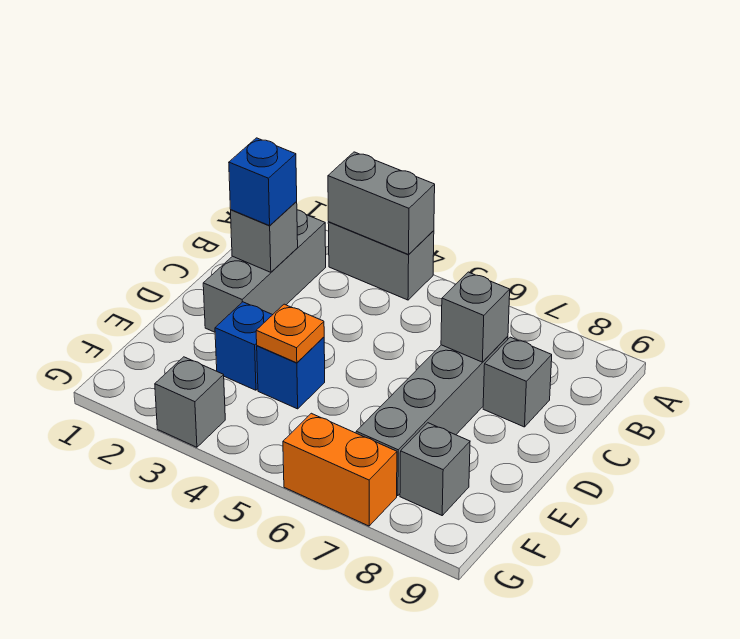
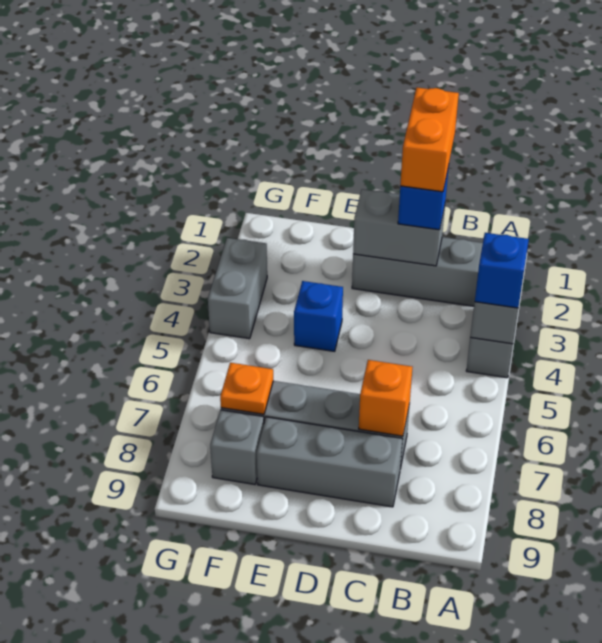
grey 1x1 brick [231,202,298,272] -> grey 1x2 brick [353,189,445,266]
grey 1x1 brick [441,272,510,362] -> orange 1x1 brick [359,360,413,436]
grey 1x1 brick [483,337,552,427] -> grey 1x3 brick [257,417,403,507]
blue 1x1 brick [215,302,272,390] -> blue 1x1 brick moved to [475,233,529,308]
orange 1x1 plate [256,304,324,363] -> orange 1x1 plate moved to [220,363,273,414]
grey 1x1 brick [155,357,225,447] -> grey 1x2 brick [208,238,267,339]
orange 1x2 brick [283,413,397,526] -> orange 1x2 brick moved to [400,88,459,192]

